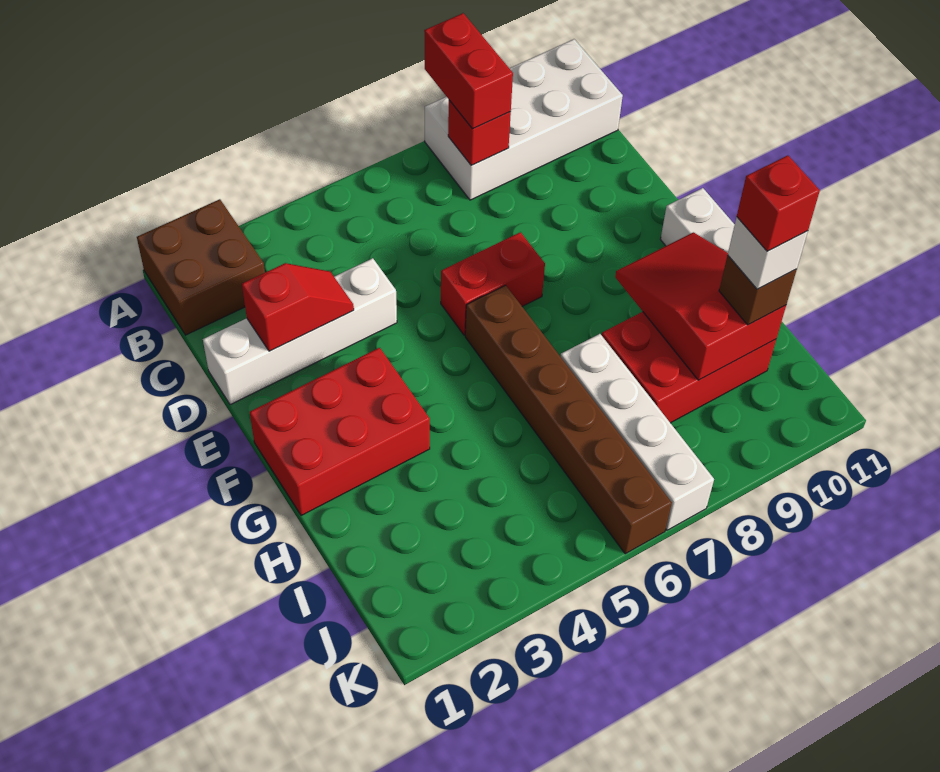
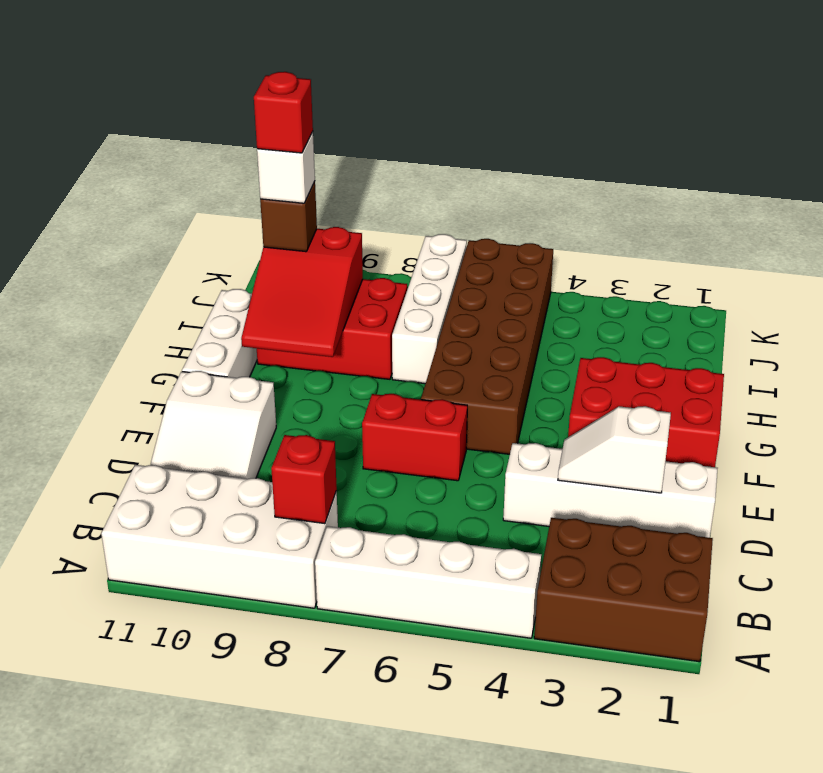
brown 2x2 brick [137,199,265,335] -> brown 2x3 brick [534,518,713,662]
none -> white 1x4 brick [315,526,541,638]
red 1x2 brick [424,13,513,129] -> none
none -> white 2x3 slope [150,371,276,479]
red 1x2 slope [242,263,354,351] -> white 1x2 slope [558,406,671,493]
brown 1x6 brick [465,285,672,554] -> brown 2x6 brick [421,239,553,454]

